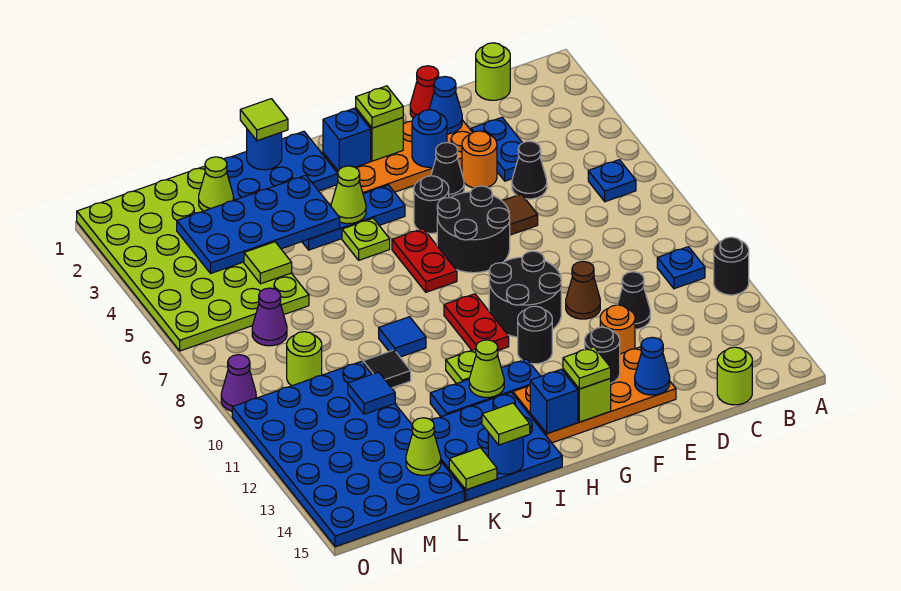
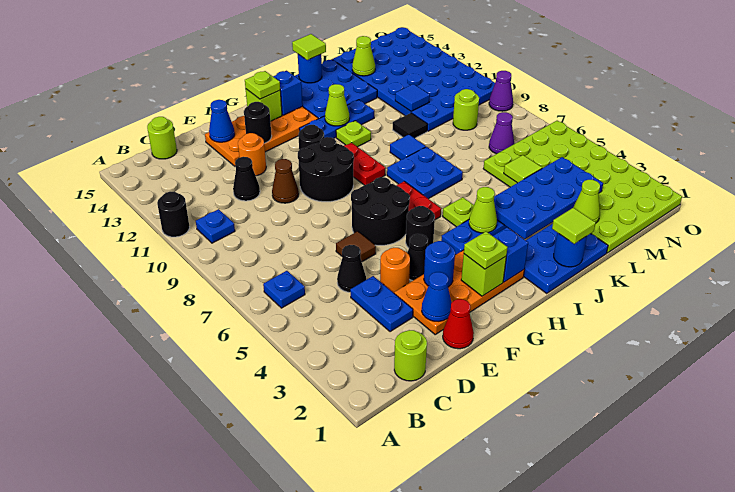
none -> blue 2x2 plate [387,147,463,199]
lime 1x1 tile [449,448,497,490] -> none

